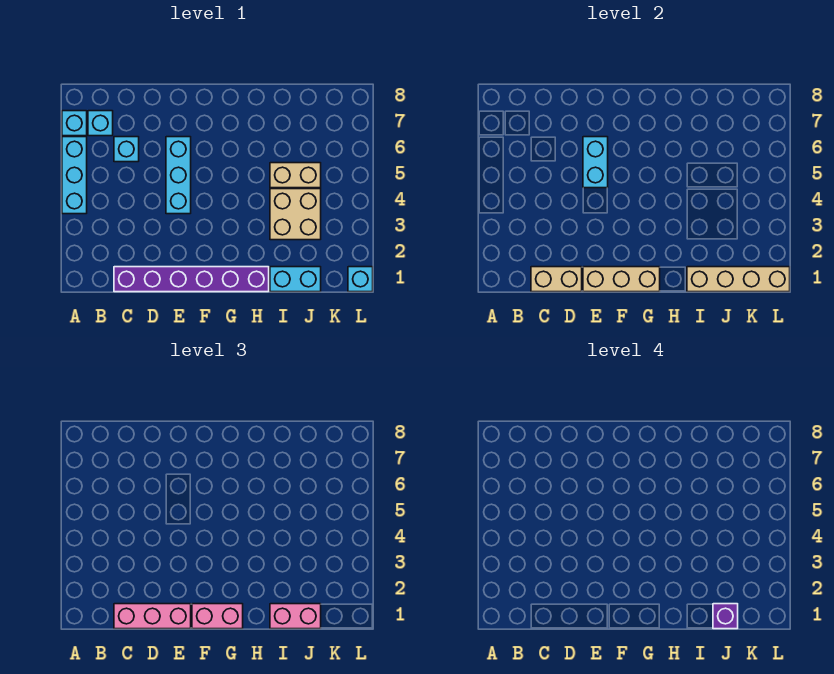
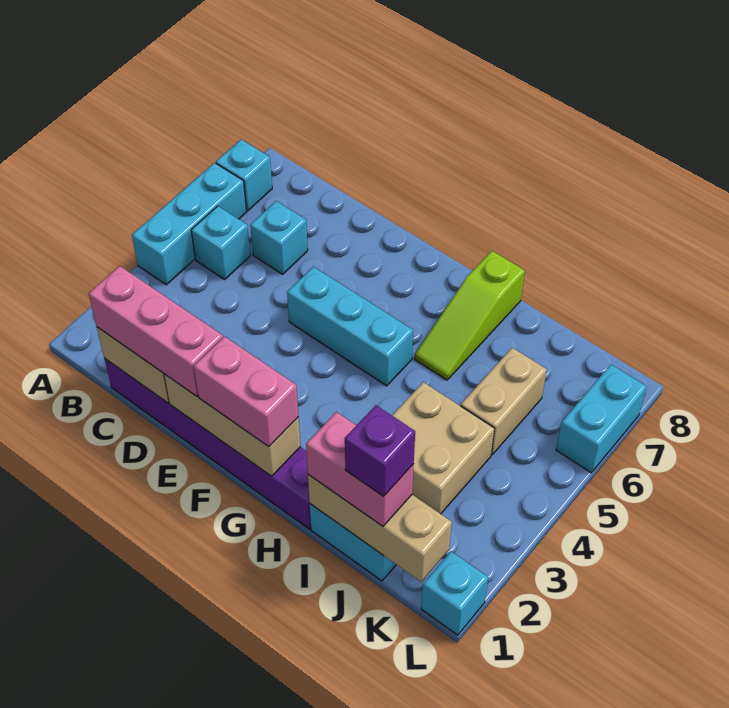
cyan 1x1 brick [88,111,113,136] -> cyan 1x1 brick moved to [191,206,250,279]
cyan 1x3 brick [166,137,191,214] -> cyan 1x3 brick turned to [287,267,413,386]
cyan 1x2 brick [583,137,608,188] -> cyan 1x2 brick moved to [556,365,647,473]
none -> lime 1x3 slope [415,251,525,380]
tan 1x4 brick [687,267,790,292] -> tan 1x3 brick [308,475,452,582]
tan 1x2 brick [270,163,321,188] -> tan 1x2 brick turned to [461,348,547,455]

